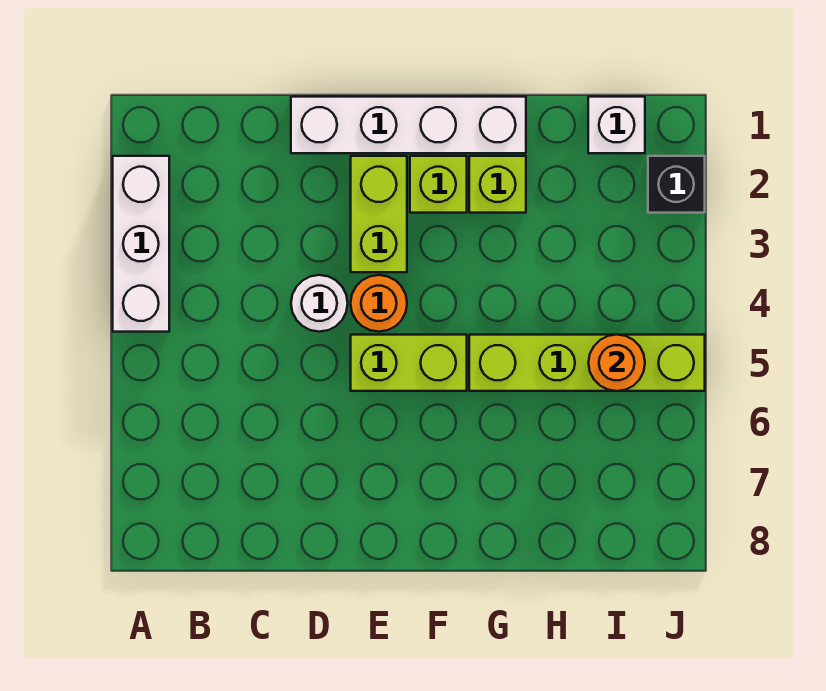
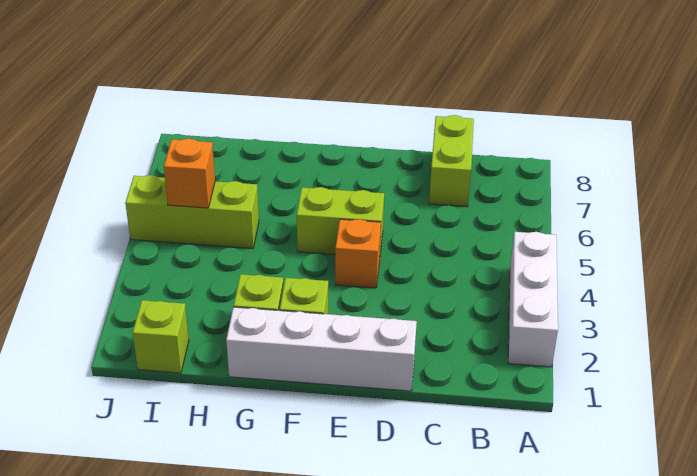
white 1x1 round brick [291,275,348,332] -> none
lime 1x2 brick [351,156,407,272] -> lime 1x2 brick moved to [429,115,474,207]
orange 1x1 round brick [351,275,407,332] -> orange 1x1 brick [335,219,381,288]
lime 1x4 brick [469,335,705,391] -> lime 1x3 brick [125,175,259,248]
white 1x1 brick [588,97,645,153] -> lime 1x1 brick [133,300,189,373]
orange 1x1 round brick [588,335,645,391] -> orange 1x1 brick [164,139,215,208]
black 1x1 brick [648,156,705,213] -> none

